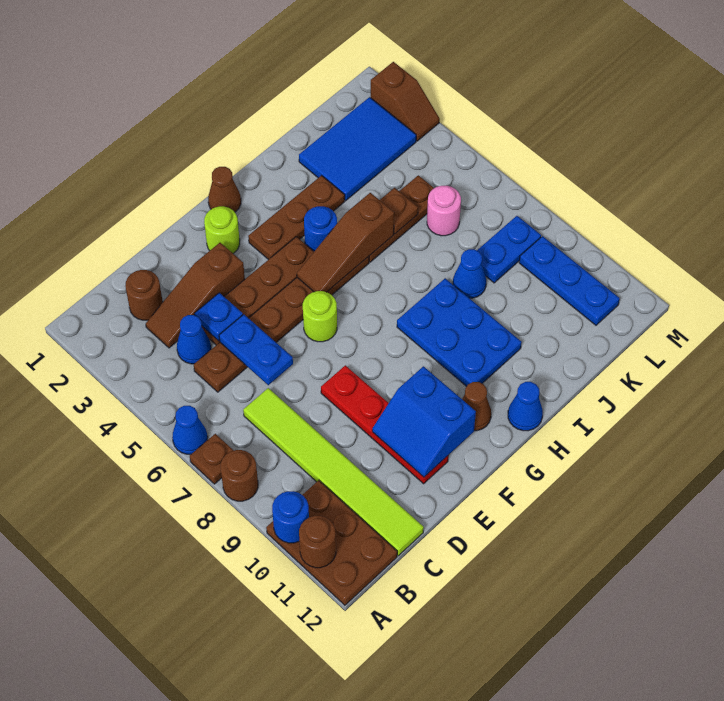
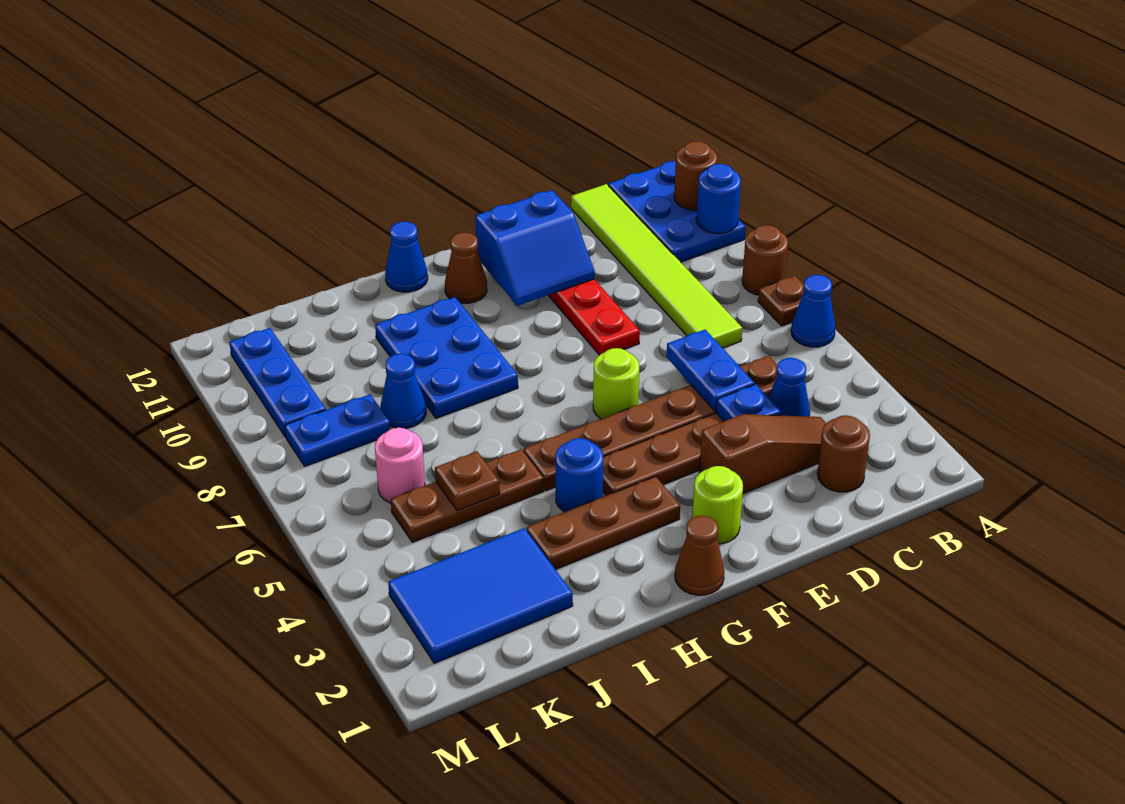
brown 2x3 plate [266,480,397,605] -> blue 2x3 plate [608,161,746,262]
blue 2x2 slope [372,366,476,477] -> blue 2x2 slope turned to [475,190,595,306]
brown 1x3 slope [297,193,394,292] -> none
brown 1x2 slope [371,62,440,141] -> none

